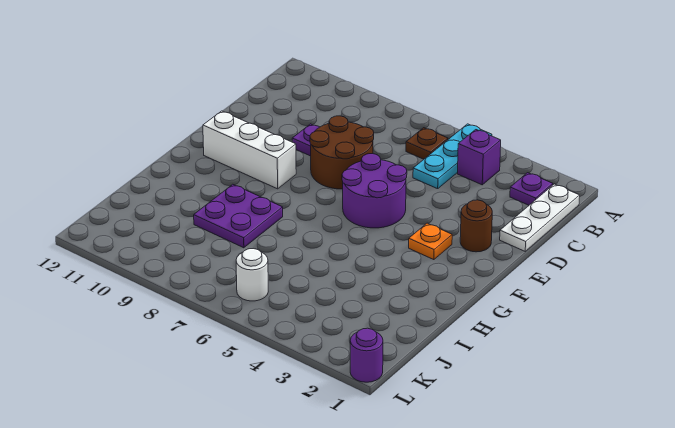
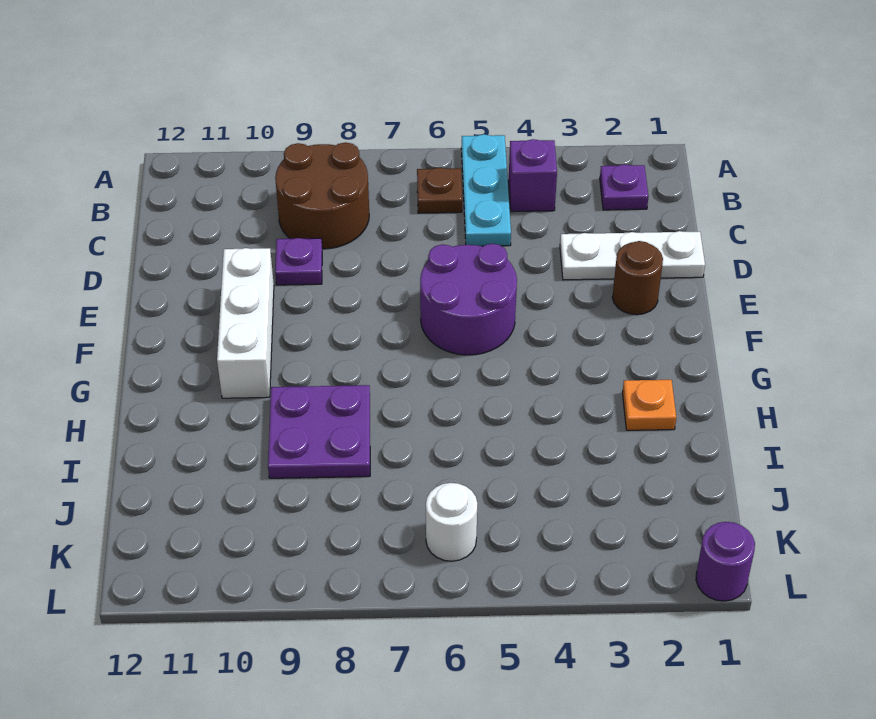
white 1x3 plate [500,184,580,251] -> white 1x3 plate turned to [560,231,705,280]
brown 2x2 round brick [310,116,374,189] -> brown 2x2 round brick moved to [275,142,369,249]
orange 1x1 plate [409,223,452,260] -> orange 1x1 plate moved to [622,380,676,430]
white 1x3 brick [203,111,296,189] -> white 1x3 brick turned to [217,248,274,398]

